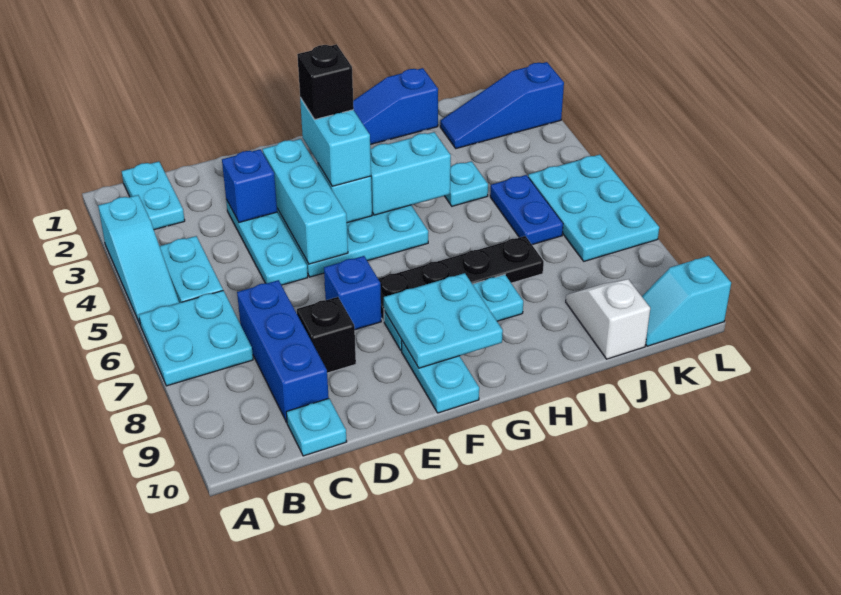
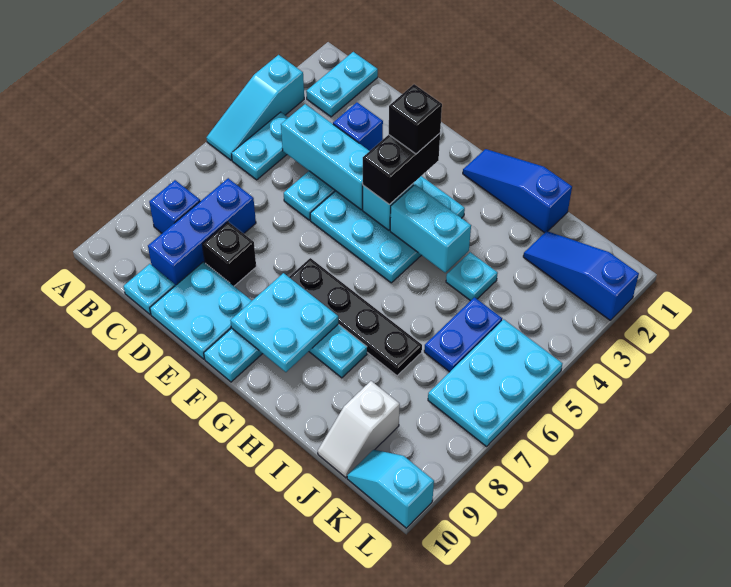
cyan 2x2 plate [139,291,253,386] -> cyan 2x2 plate moved to [150,262,252,359]
cyan 1x3 brick [263,139,348,264] -> cyan 1x3 brick turned to [281,104,369,210]
blue 1x1 brick [324,256,381,330] -> blue 1x1 brick moved to [149,180,200,233]
cyan 1x2 brick [300,98,371,186] -> black 1x2 brick [363,133,440,204]
white 1x2 slope [566,279,650,359] -> white 1x2 slope turned to [318,381,400,478]

